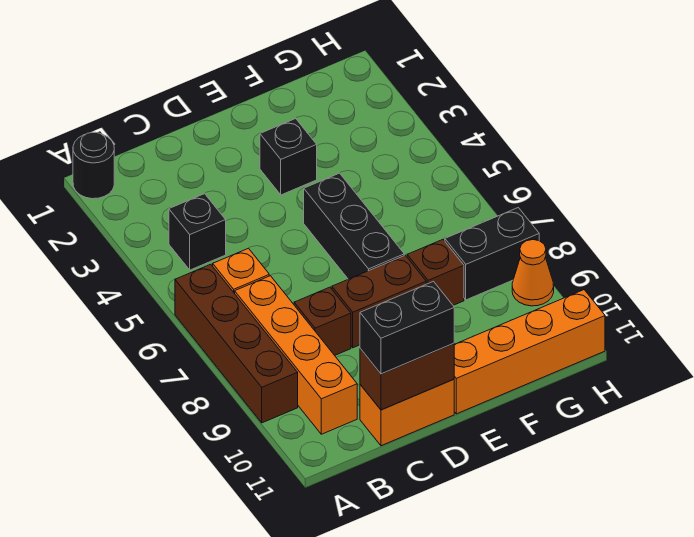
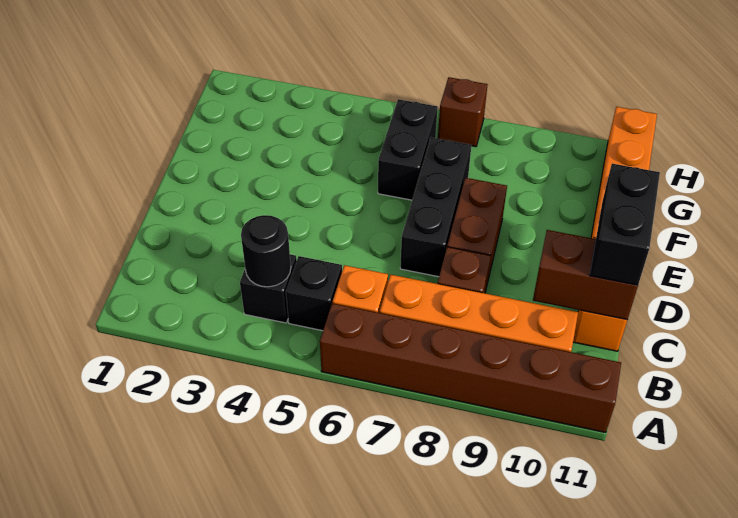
black 1x1 round brick [73,132,114,199] -> black 1x1 round brick moved to [241,215,291,287]
brown 1x4 brick [175,264,298,423] -> brown 1x6 brick [320,303,621,433]
brown 1x2 brick [360,343,454,410] -> brown 1x2 brick turned to [533,230,638,320]
black 1x1 brick [260,118,317,195] -> black 1x1 brick moved to [286,256,342,331]
black 1x3 brick [304,173,404,279] -> black 1x3 brick turned to [400,138,471,277]
brown 1x1 brick [407,240,464,305] -> brown 1x1 brick moved to [438,77,488,147]
black 1x2 brick [445,208,539,300] -> black 1x2 brick moved to [378,99,438,200]
orange 1x1 cone [512,240,554,306] -> none

